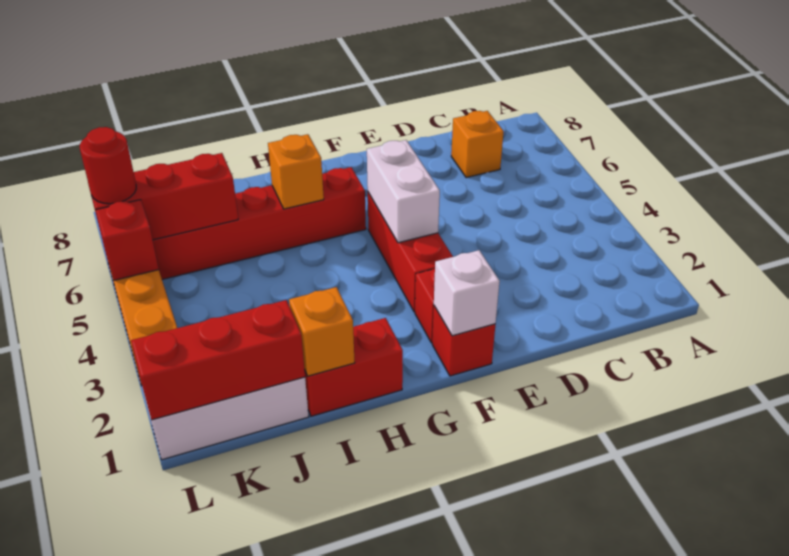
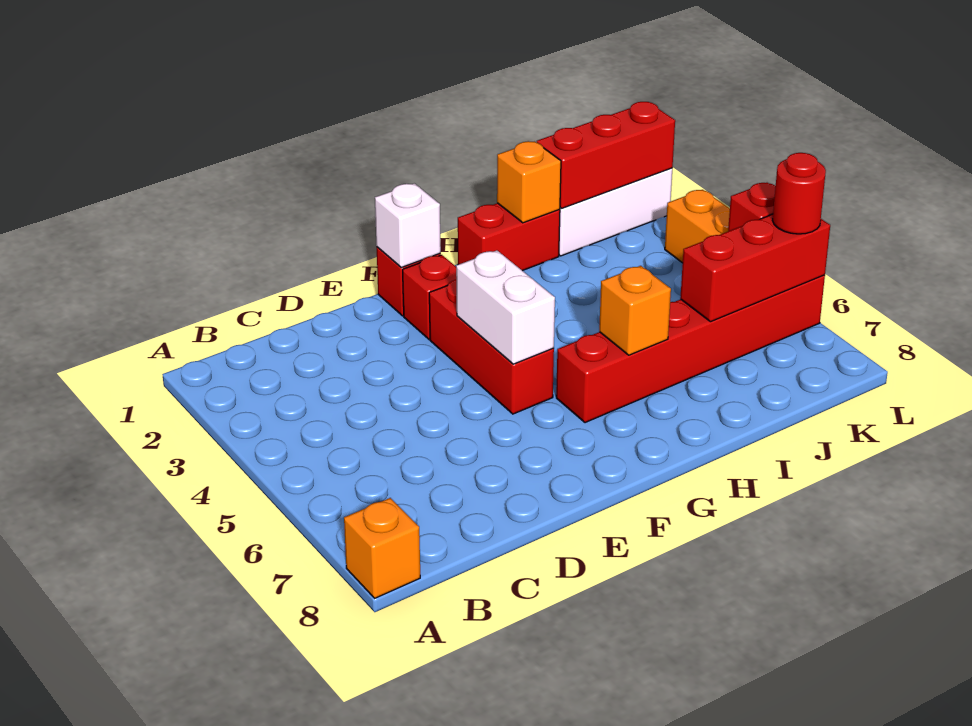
orange 1x1 brick [451,111,504,178] -> orange 1x1 brick moved to [344,498,420,598]

